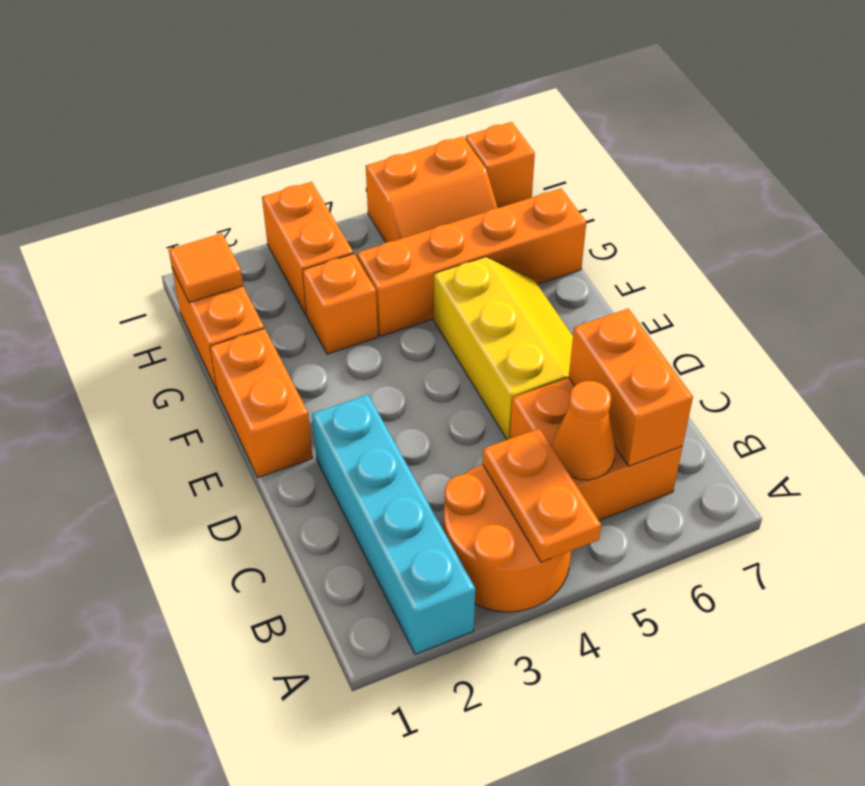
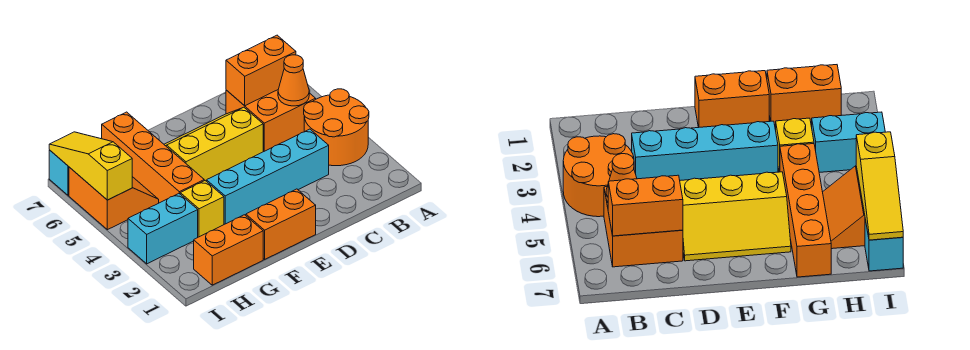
cyan 1x4 brick [312,395,475,654] -> cyan 1x4 brick moved to [207,129,329,224]
orange 1x2 plate [483,428,601,562] -> none
orange 1x1 brick [303,254,378,354] -> yellow 1x1 brick [180,181,224,237]
orange 1x1 tile [169,233,243,303] -> none
orange 1x2 brick [262,182,353,315] -> cyan 1x2 brick [128,194,198,264]
none -> yellow 1x3 slope [49,132,132,200]
orange 1x1 brick [465,122,535,208] -> cyan 1x1 brick [49,150,69,195]

